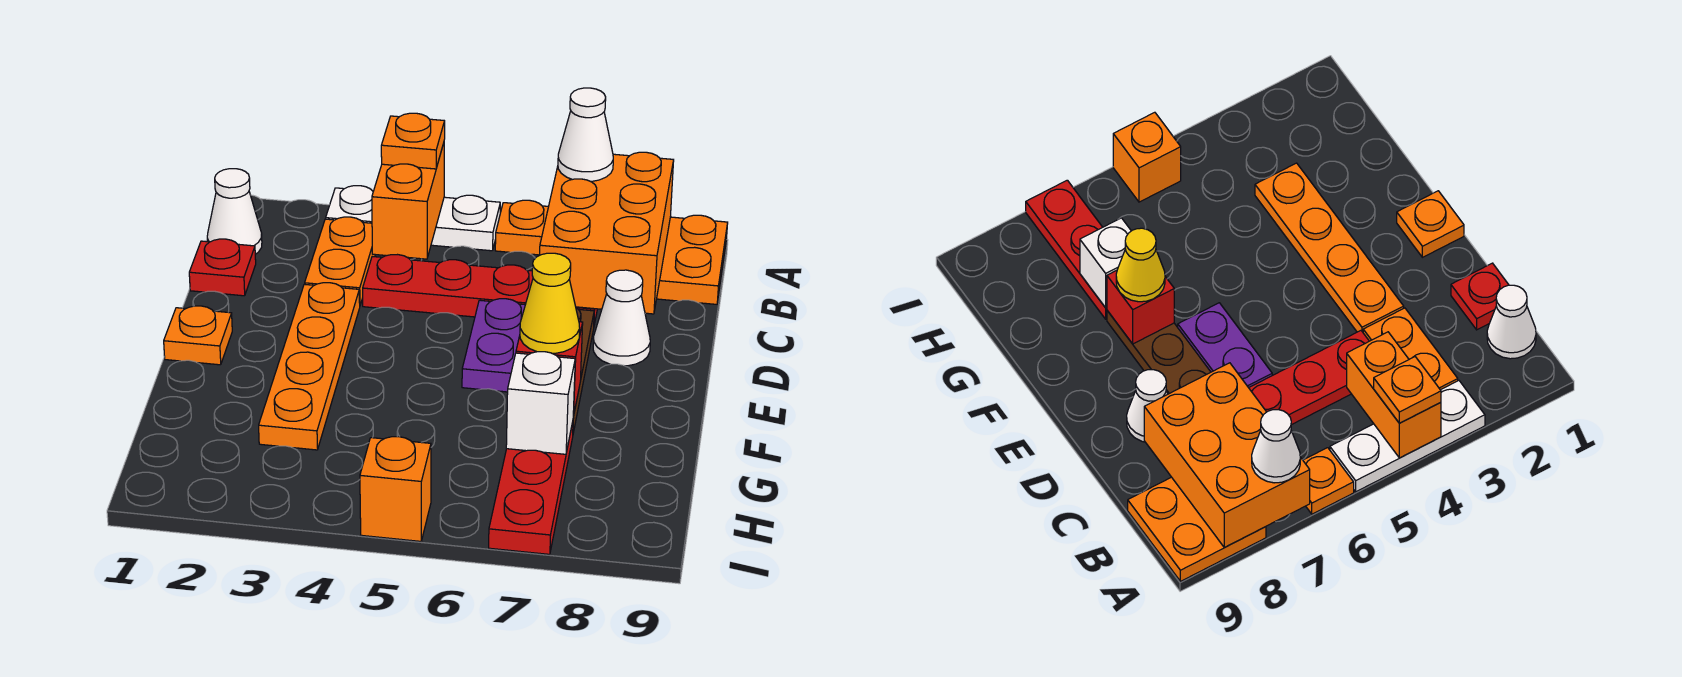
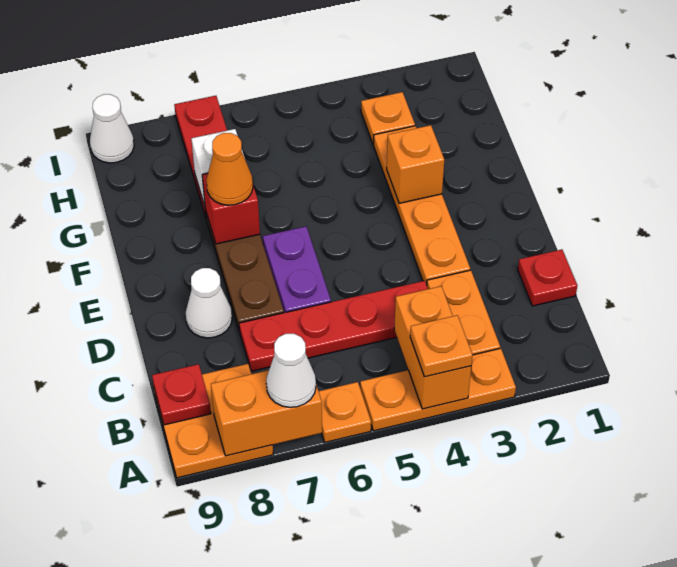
white 1x3 plate [326,186,500,251] -> orange 1x3 plate [360,348,516,431]
orange 2x3 brick [540,152,674,314] -> orange 1x2 brick [211,370,322,456]
white 1x1 cone [207,169,262,254] -> white 1x1 cone moved to [90,94,134,163]
none -> red 1x1 plate [152,364,211,425]
orange 1x1 plate [164,306,232,365] -> orange 1x1 plate moved to [361,92,415,144]
yellow 1x1 cone [520,253,580,353] -> orange 1x1 cone [206,133,253,205]
orange 1x1 brick [360,437,431,541] -> orange 1x1 brick moved to [387,125,444,203]

